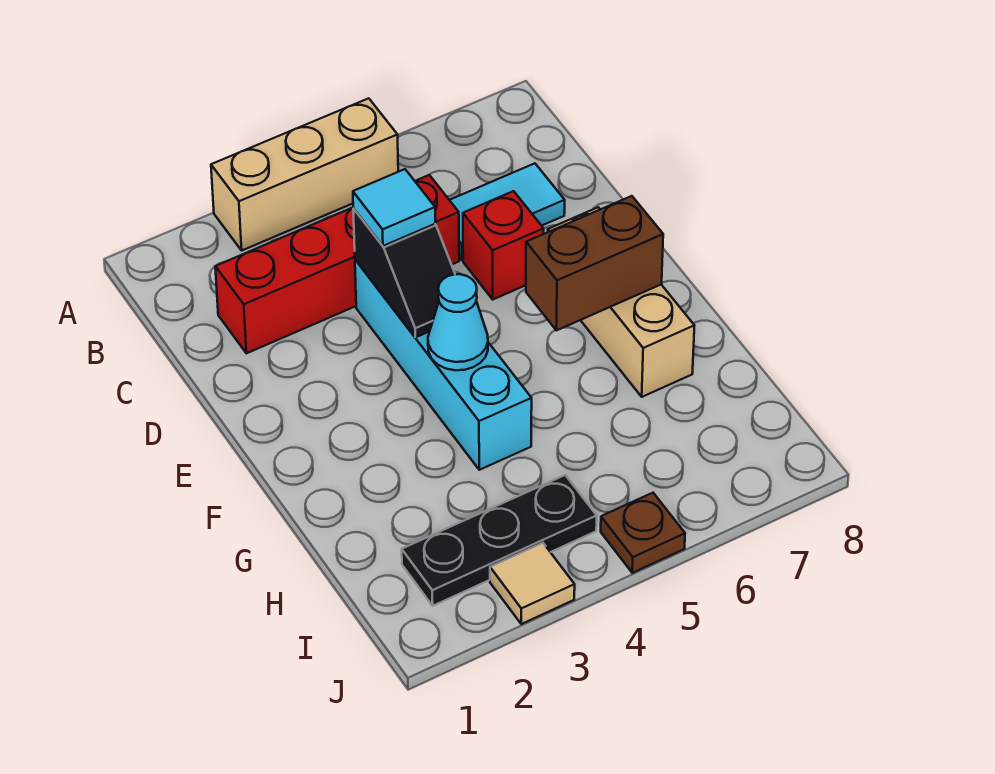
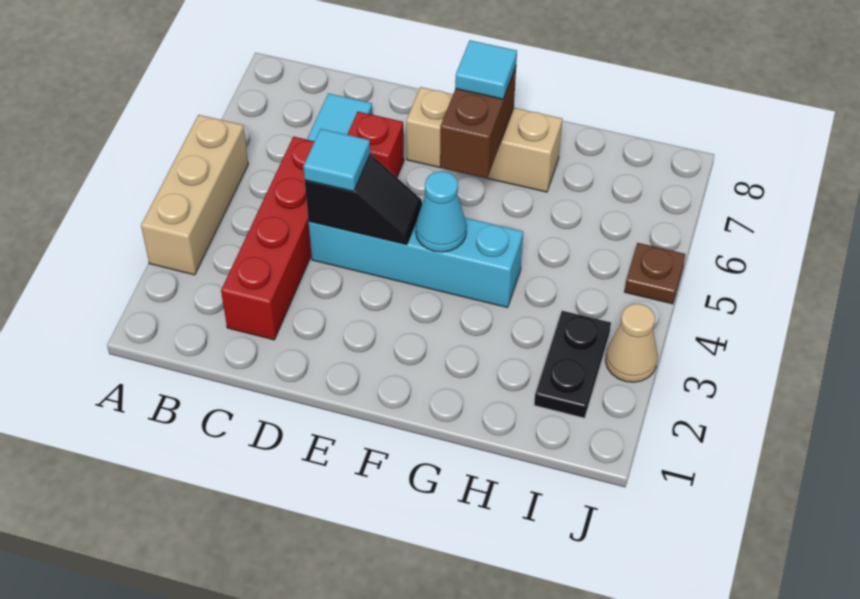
none -> cyan 1x1 tile [455,40,517,99]
black 1x3 plate [402,475,597,606] -> black 1x2 plate [534,311,611,418]
tan 1x1 tile [490,543,575,624] -> tan 1x1 cone [605,304,658,382]

